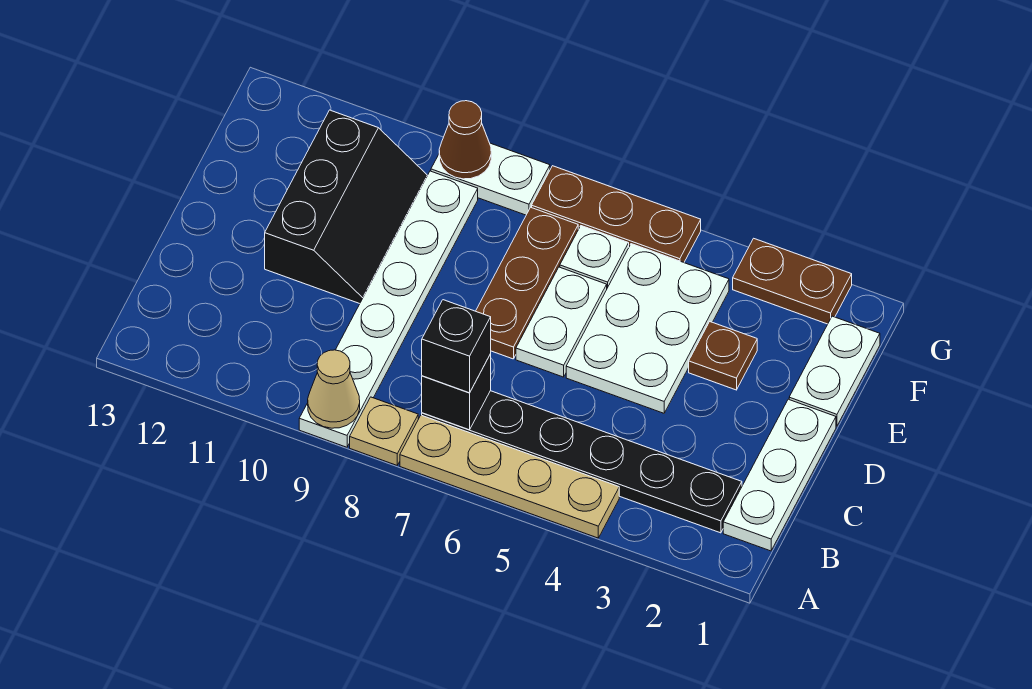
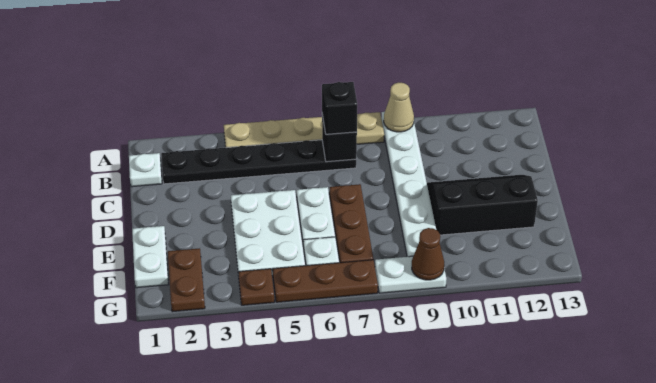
white 1x3 plate [723,399,836,551] -> white 1x1 plate [129,153,162,187]
black 2x3 slope [265,110,427,304] -> black 2x3 slope turned to [427,175,538,235]
brown 1x1 plate [689,322,757,390] -> brown 1x1 plate moved to [238,269,274,305]
brown 1x2 plate [733,238,852,324] -> brown 1x2 plate turned to [168,248,205,312]

